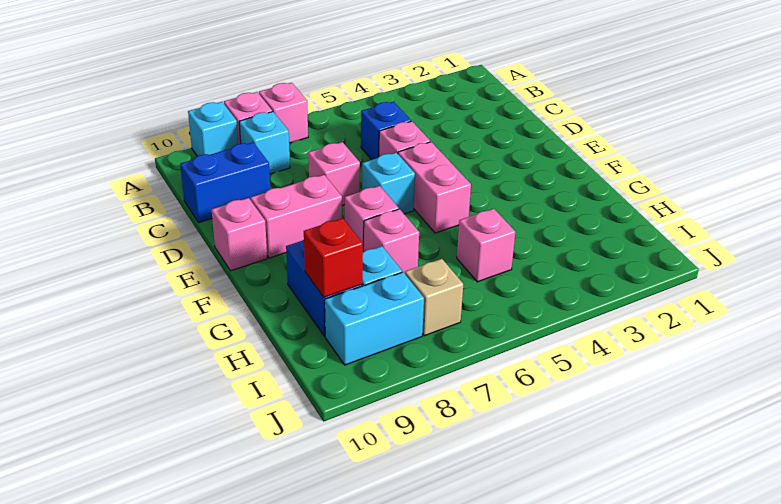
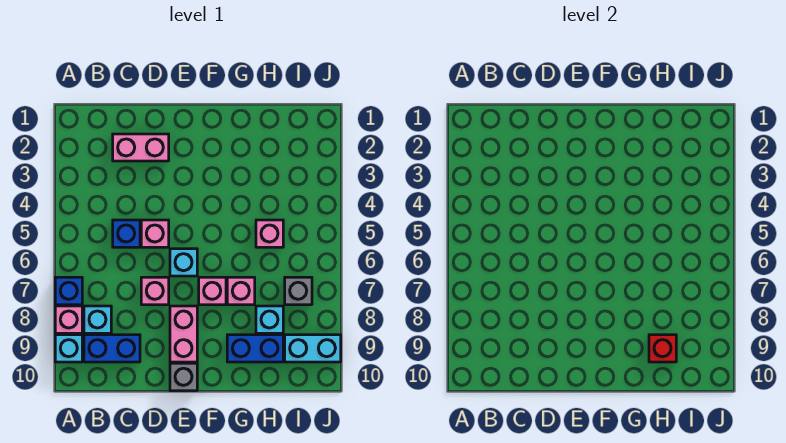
pink 1x1 brick [259,83,308,143] -> blue 1x1 brick [55,277,82,305]
blue 1x2 brick [180,142,270,223] -> blue 1x2 brick turned to [84,335,140,362]
pink 1x2 brick [398,142,471,233] -> pink 1x2 brick moved to [113,134,169,161]
pink 1x1 brick [212,198,267,271] -> grey 1x1 brick [170,363,197,391]
tan 1x1 brick [405,259,463,336] -> grey 1x1 brick [285,277,312,305]
cyan 1x2 brick [325,272,424,365] -> cyan 1x2 brick turned to [285,335,341,362]

